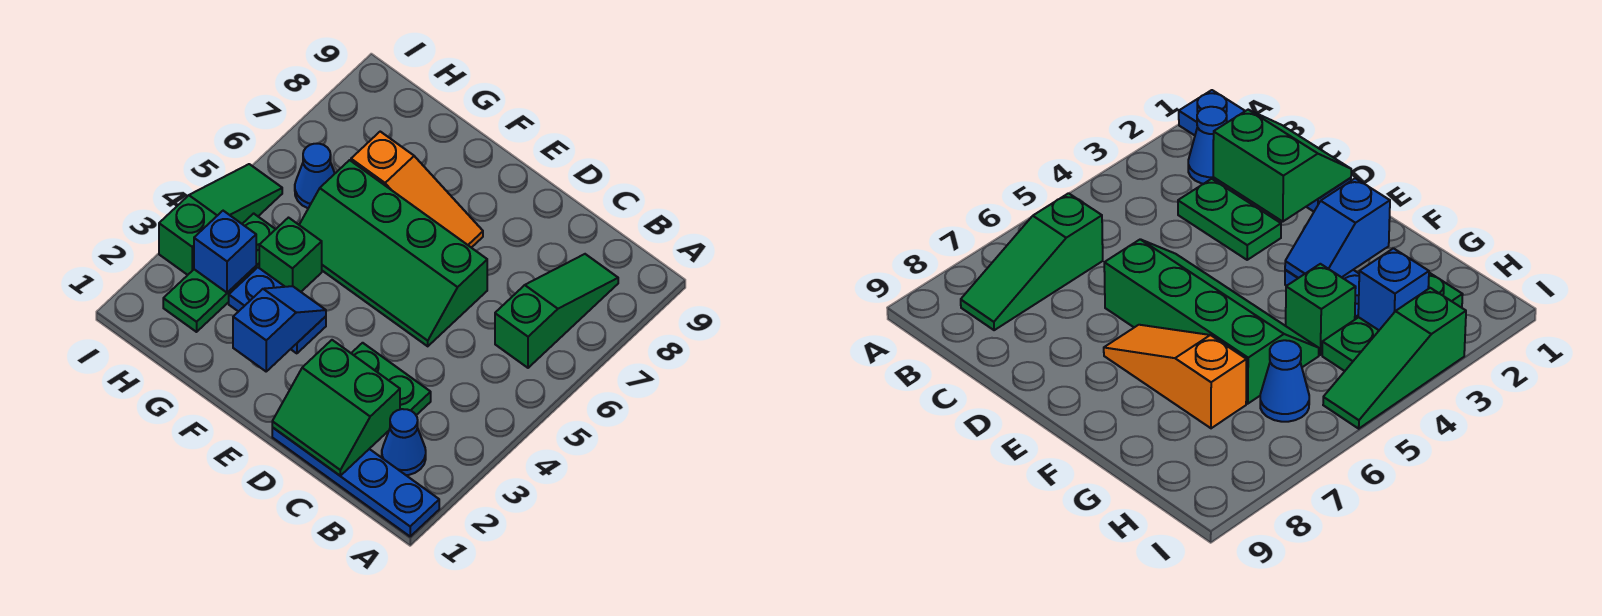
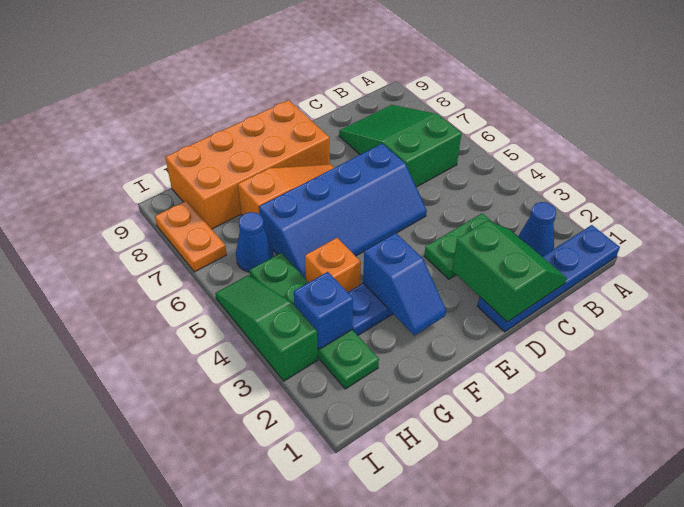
green 1x3 slope [495,254,618,368] -> green 2x3 slope [339,105,462,187]
green 2x2 slope [272,340,400,476] -> green 2x2 slope turned to [452,221,567,322]
green 2x4 slope [299,160,487,346] -> blue 2x4 slope [259,143,427,279]
none -> orange 2x4 brick [165,100,330,229]
blue 1x2 slope [233,286,326,371] -> blue 1x2 slope turned to [363,233,446,335]
green 1x1 brick [259,218,322,292] -> orange 1x1 brick [305,238,361,292]
green 1x3 plate [163,213,276,332] -> green 1x4 plate [249,253,379,389]
none -> orange 1x2 plate [155,201,227,272]

